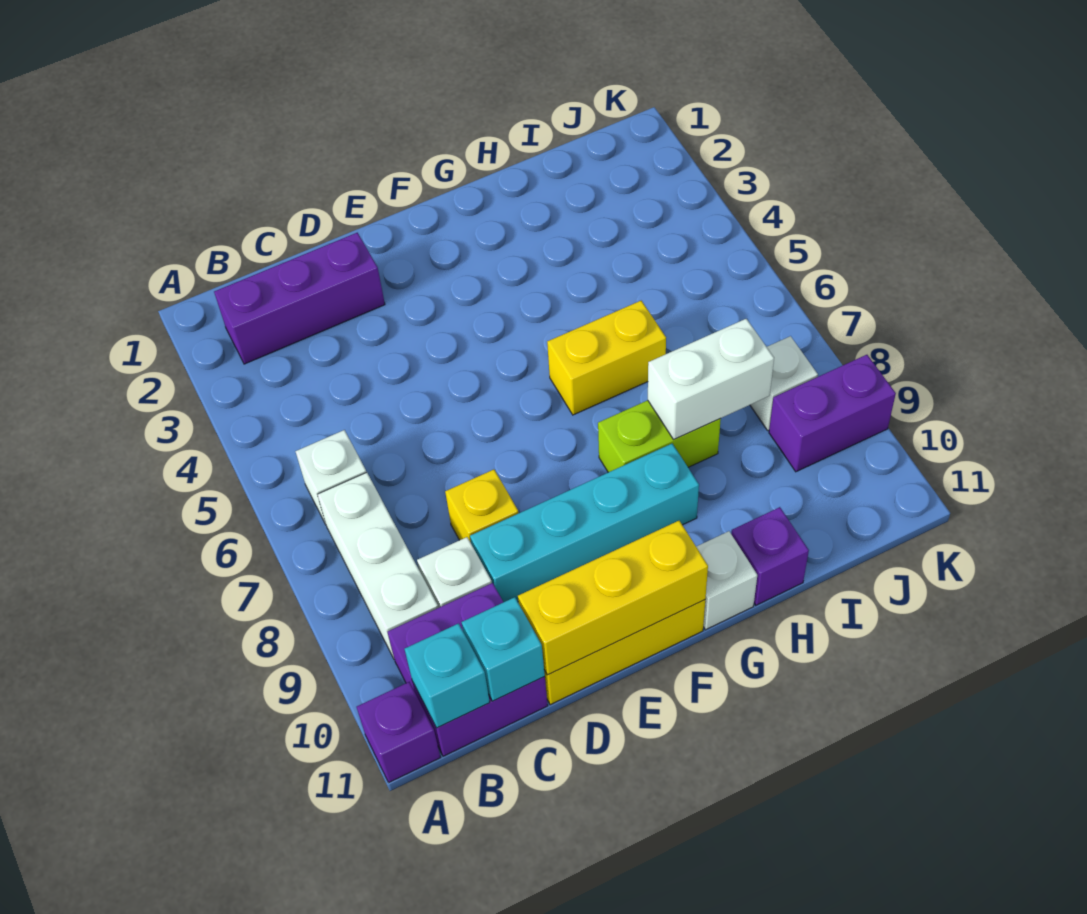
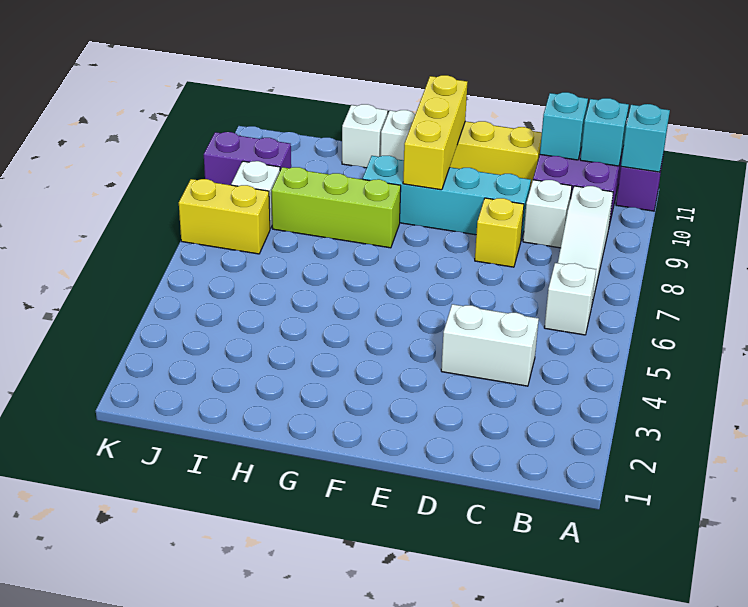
none -> cyan 1x1 brick [621,104,670,172]
purple 1x3 brick [214,233,385,364] -> none
white 1x3 brick [317,472,438,658] -> white 1x3 slope [558,186,613,304]
yellow 1x3 brick [518,521,708,675] -> yellow 1x3 brick turned to [403,75,467,190]
yellow 1x2 brick [547,301,666,415] -> yellow 1x2 brick moved to [179,179,270,254]
lime 1x2 brick [598,400,721,472] -> lime 1x3 brick [272,167,401,248]
white 1x2 brick [648,319,774,440] -> white 1x2 brick moved to [441,304,539,386]
purple 1x1 brick [731,507,809,605] -> white 1x1 brick [342,104,388,168]

